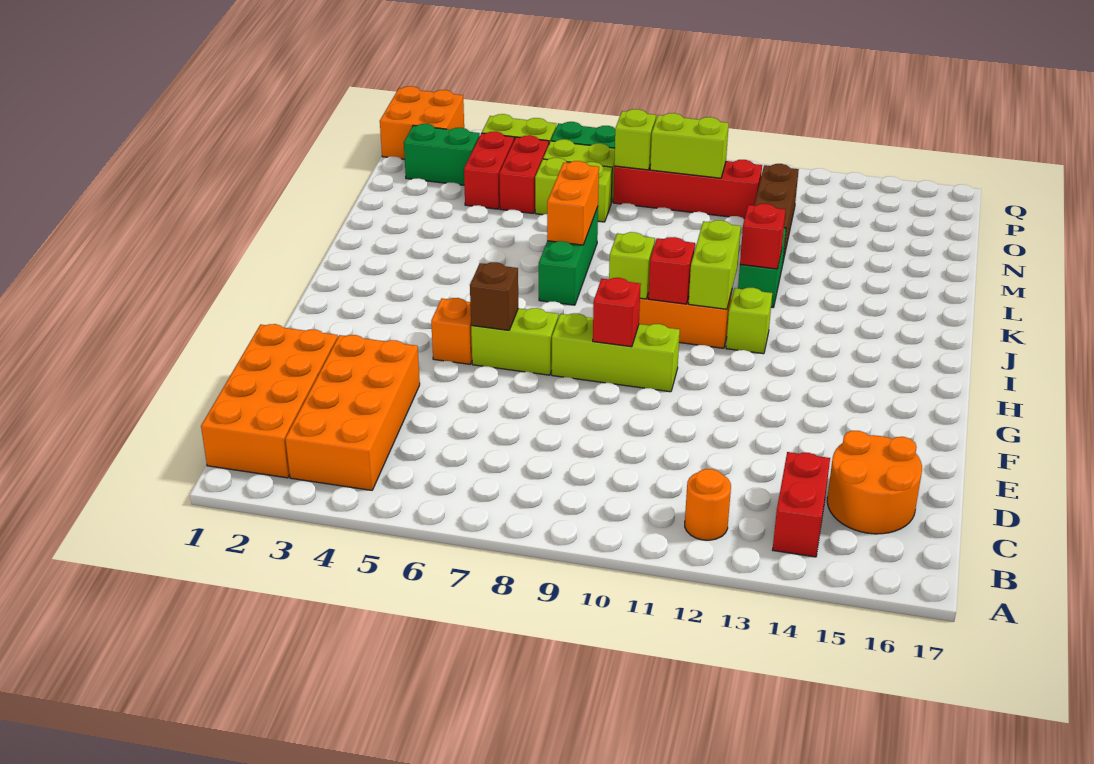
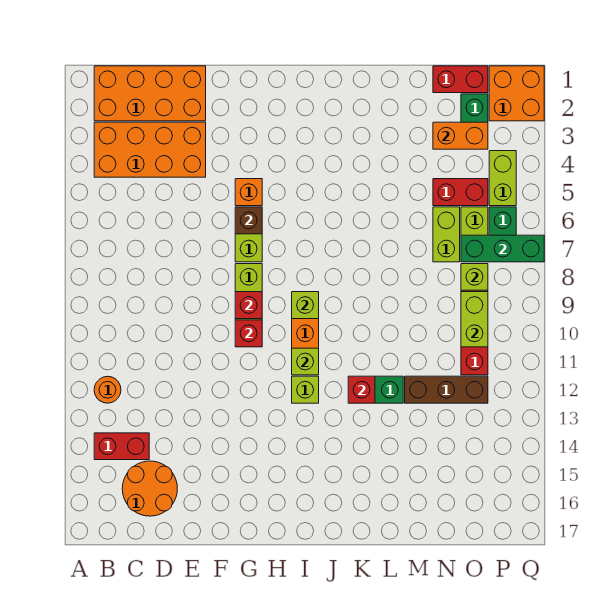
red 1x1 brick [648,237,695,304] -> red 1x1 brick moved to [235,320,262,347]
lime 1x2 brick [689,220,741,309] -> lime 1x1 brick [292,348,319,375]
green 1x3 brick [539,207,598,305] -> green 1x3 brick moved to [461,235,544,262]
orange 1x2 brick [547,161,599,245] -> orange 1x2 brick moved to [433,122,488,149]
red 1x2 brick [464,132,514,209] -> red 1x2 brick moved to [433,66,488,93]

